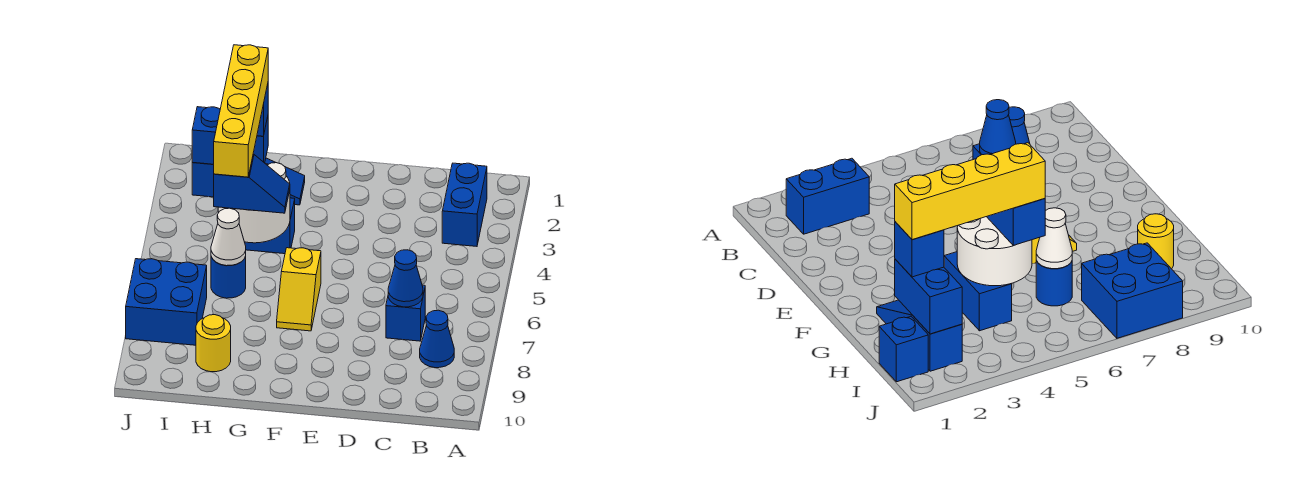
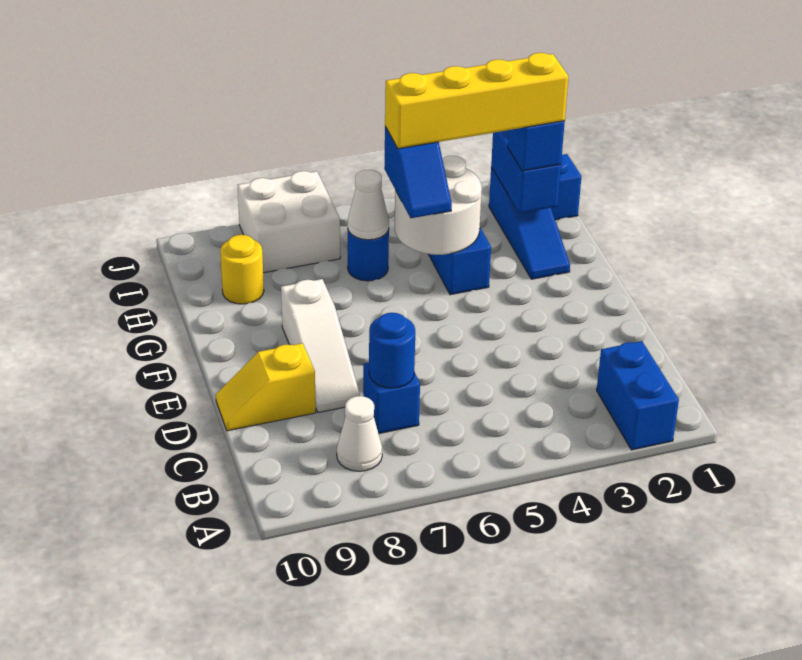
blue 1x2 brick [442,163,487,246] -> blue 1x2 brick turned to [597,341,679,450]
blue 1x1 cone [420,310,454,368] -> white 1x1 cone [337,396,382,471]
blue 1x1 cone [388,250,423,307] -> blue 1x1 round brick [369,313,415,388]
none -> white 1x3 slope [281,279,360,413]
yellow 1x2 slope [277,248,321,331] -> yellow 1x2 slope moved to [216,343,316,431]
blue 2x2 brick [126,259,207,345] -> white 2x2 brick [238,171,340,273]

